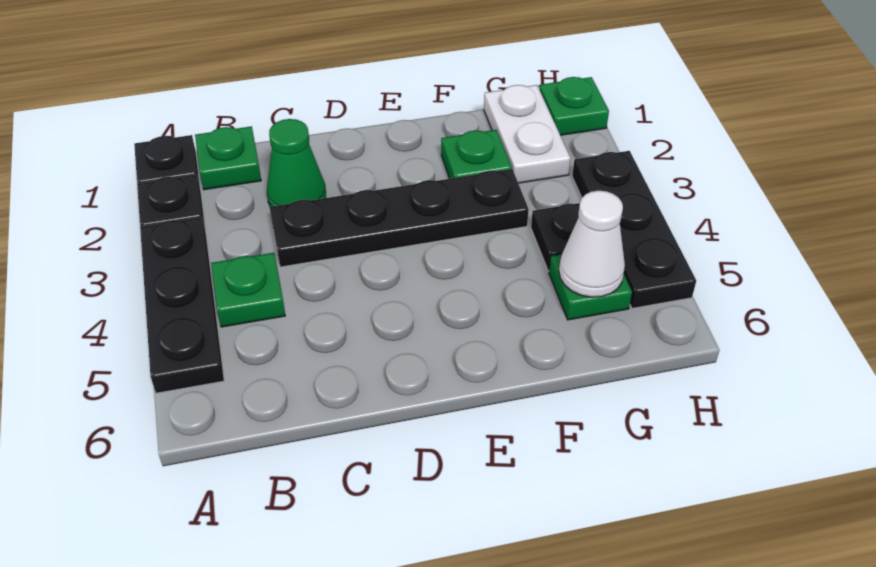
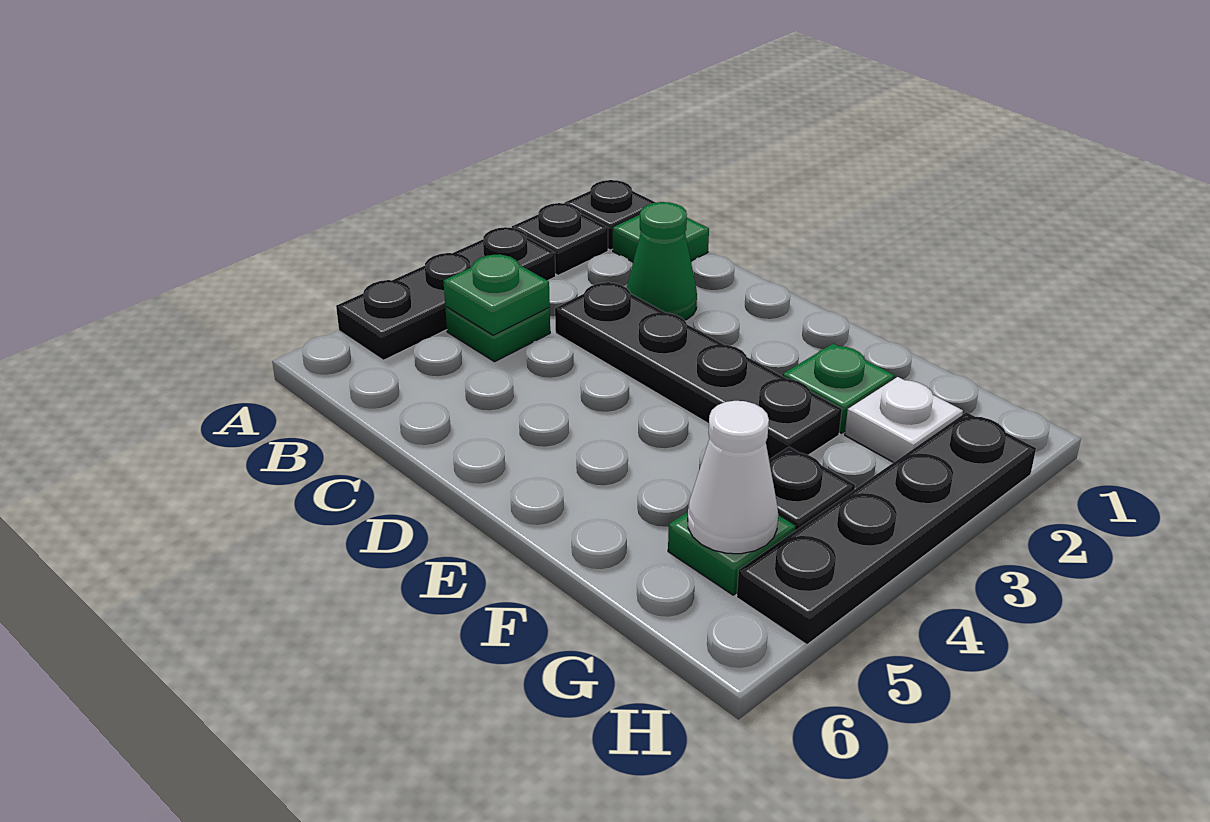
white 1x2 plate [484,85,571,183] -> white 1x1 plate [845,377,963,462]
green 1x1 plate [539,77,609,135] -> green 1x1 plate moved to [444,254,550,335]
black 1x3 plate [572,151,696,308] -> black 1x4 plate [737,412,1036,645]

